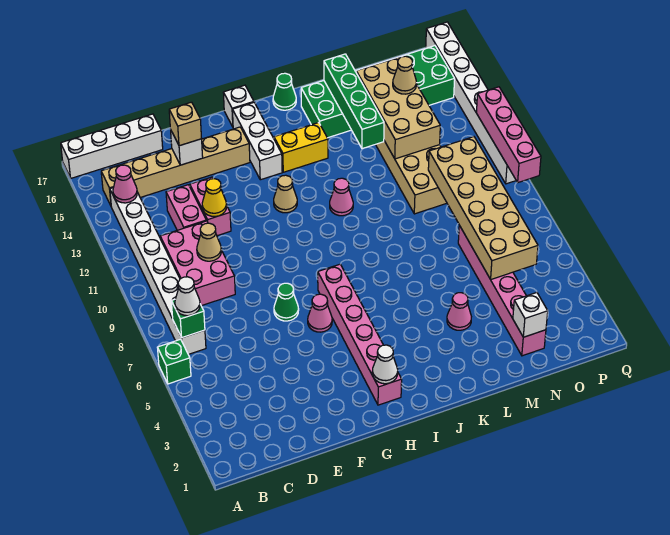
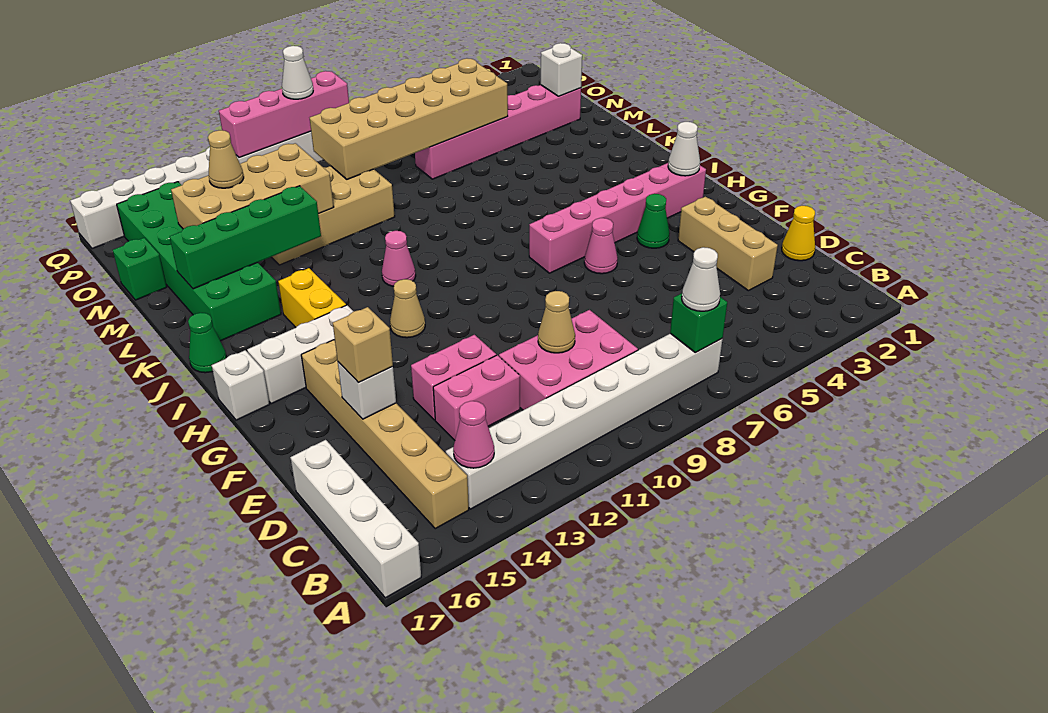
green 1x1 brick [157,339,191,384] -> green 1x1 brick moved to [113,238,167,300]
none -> tan 1x3 brick [678,197,778,291]
yellow 1x1 cone [202,179,227,216] -> yellow 1x1 cone moved to [782,206,815,261]
green 1x1 cone [274,283,299,321] -> green 1x1 cone moved to [637,194,670,248]
pink 1x1 cone [447,293,471,330] -> none
none -> white 1x1 cone [282,46,313,99]

